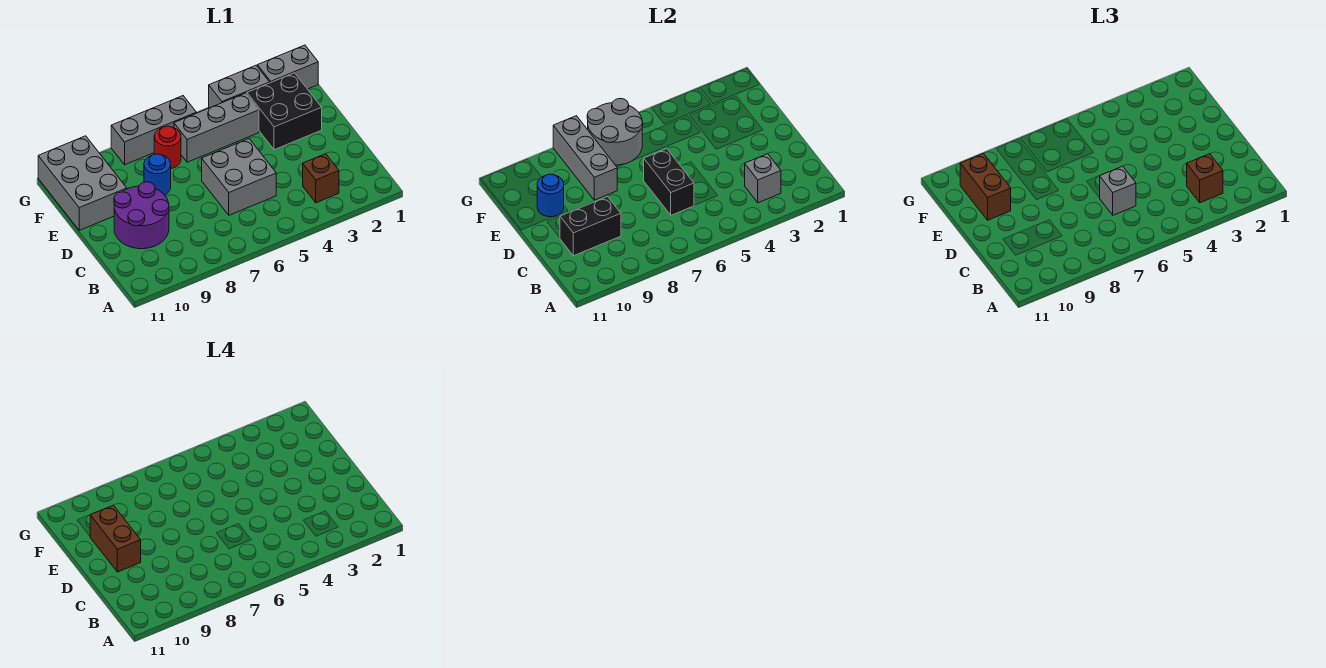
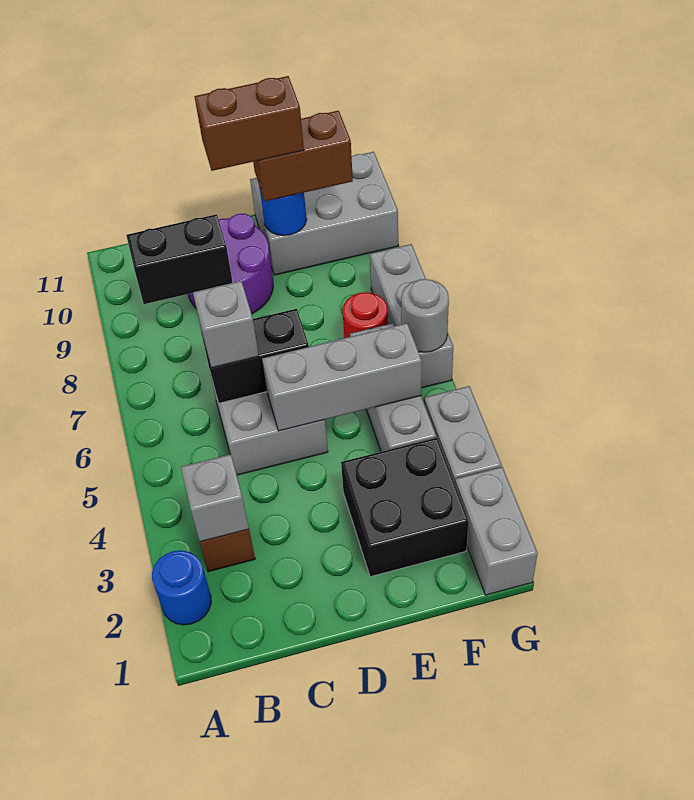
brown 1x1 brick [1187,154,1223,203] -> none
black 1x2 brick [560,197,621,256] -> black 1x2 brick turned to [126,214,233,304]
blue 1x1 round brick [144,154,171,195] -> blue 1x1 round brick moved to [152,550,211,625]
grey 1x3 brick [553,116,617,200] -> grey 1x3 brick moved to [262,323,422,431]
grey 2x2 round brick [587,98,643,165] -> grey 1x1 round brick [401,279,449,352]

